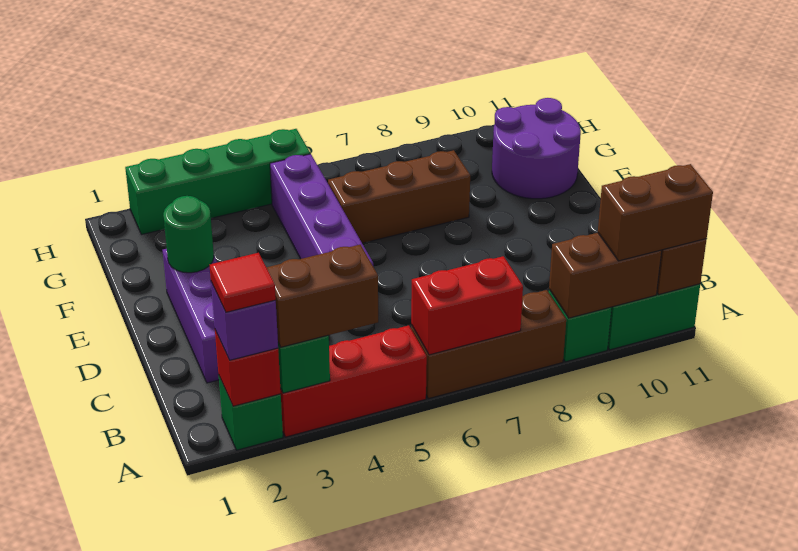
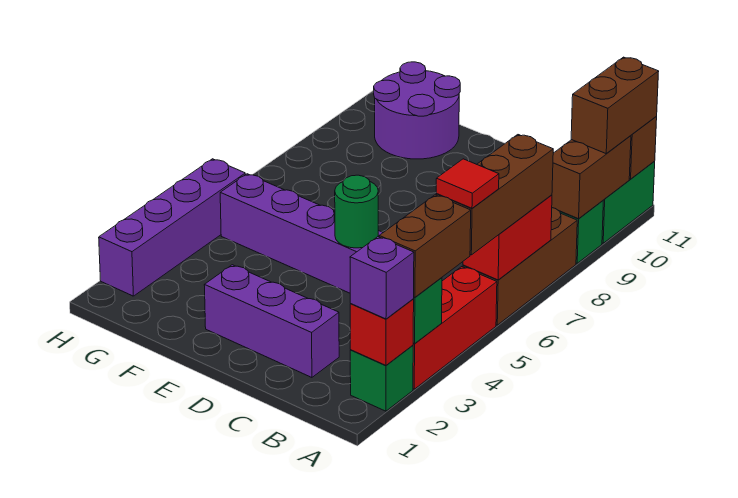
red 1x1 tile [209,253,276,312] -> red 1x1 tile moved to [436,159,499,208]
green 1x1 round brick [163,196,214,273] -> green 1x1 round brick moved to [335,175,378,248]
brown 1x3 brick [328,150,470,243] -> brown 1x3 brick moved to [436,135,553,255]
green 1x4 brick [125,129,310,235] -> purple 1x4 brick [99,159,245,296]

